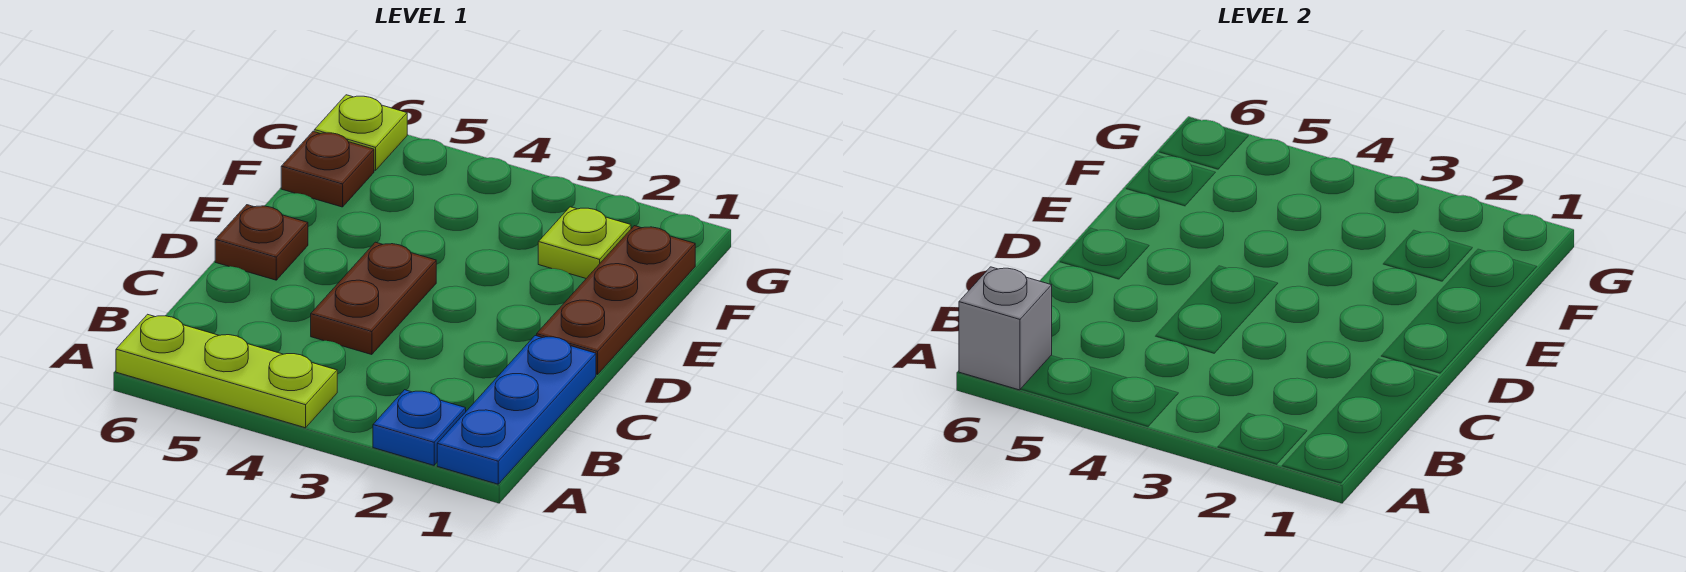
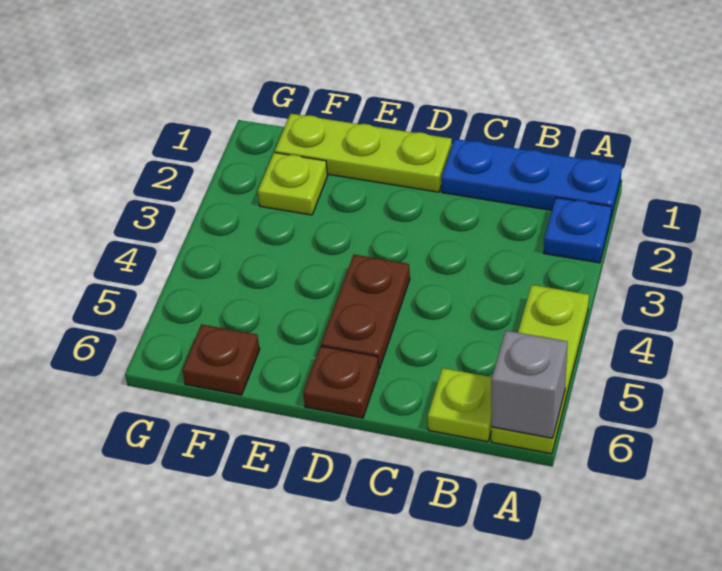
brown 1x2 plate [311,242,436,355] -> brown 1x2 plate turned to [321,255,410,369]
brown 1x3 plate [537,226,695,374] -> lime 1x3 plate [275,114,452,192]
lime 1x1 plate [314,95,407,170] -> lime 1x1 plate moved to [428,368,492,442]

